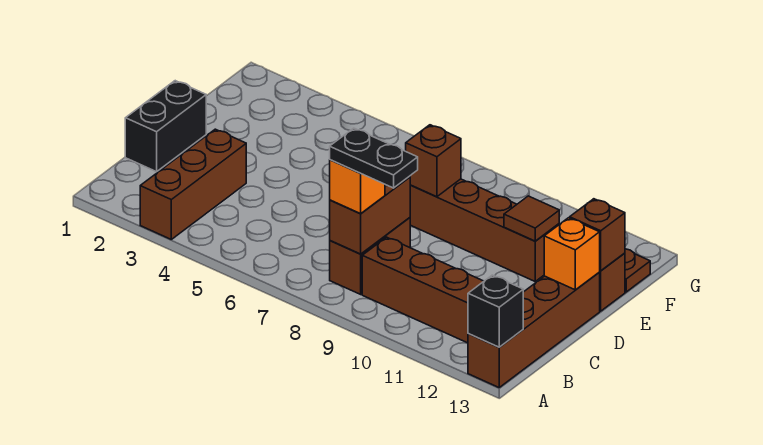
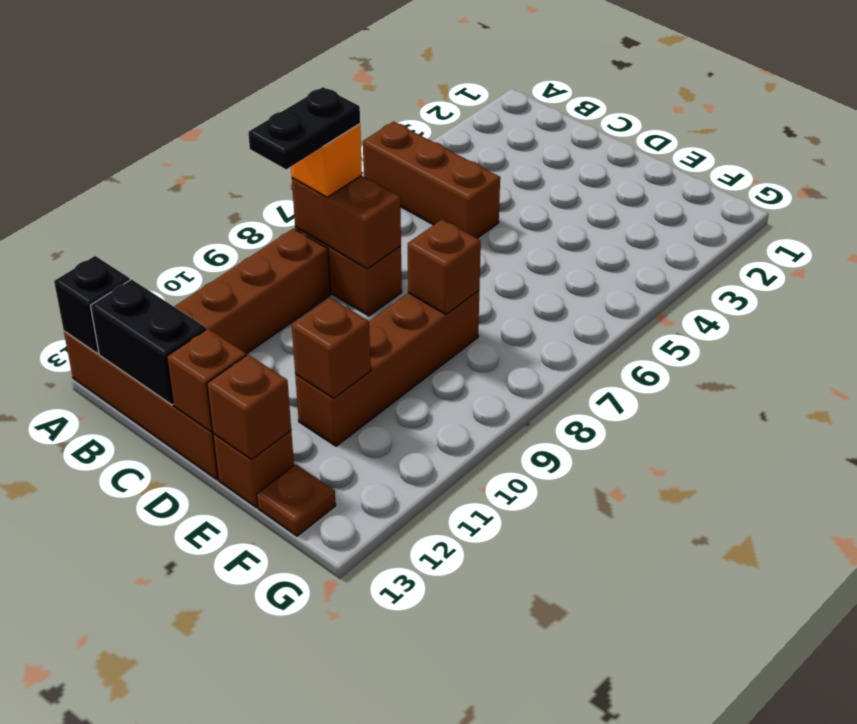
brown 1x3 brick [140,129,246,239] -> brown 1x3 brick moved to [363,122,500,238]
black 1x2 brick [125,81,206,172] -> black 1x2 brick moved to [91,279,206,405]
orange 1x1 brick [544,218,600,290] -> brown 1x1 brick [167,329,246,432]
brown 1x1 tile [504,196,559,241] -> brown 1x1 brick [292,298,371,398]

